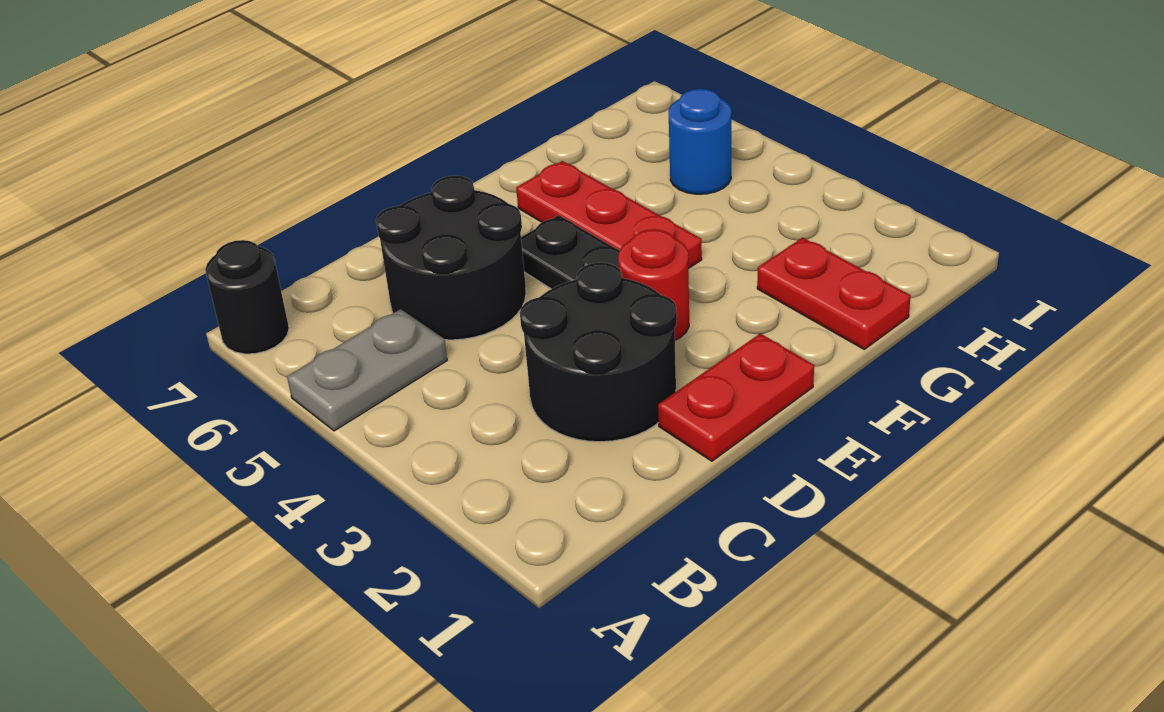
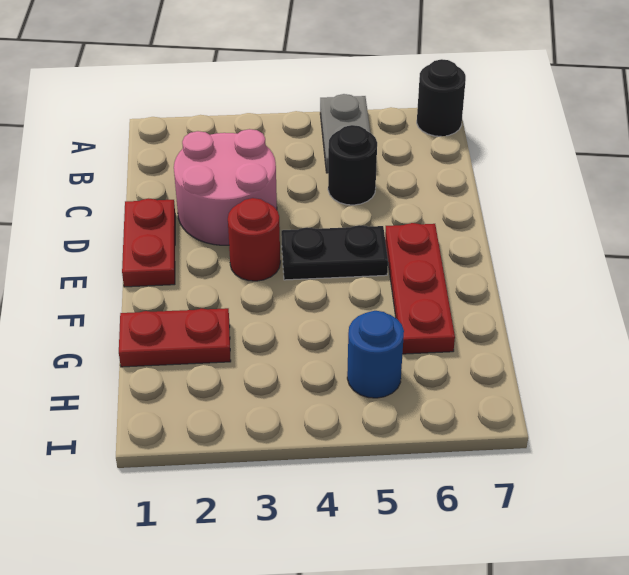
black 2x2 round brick [520,262,677,442] -> pink 2x2 round brick [174,129,277,245]
black 2x2 round brick [376,176,526,340] -> black 1x1 round brick [328,125,377,205]
red 1x3 plate [516,161,702,269] -> red 1x3 plate turned to [385,223,455,354]

